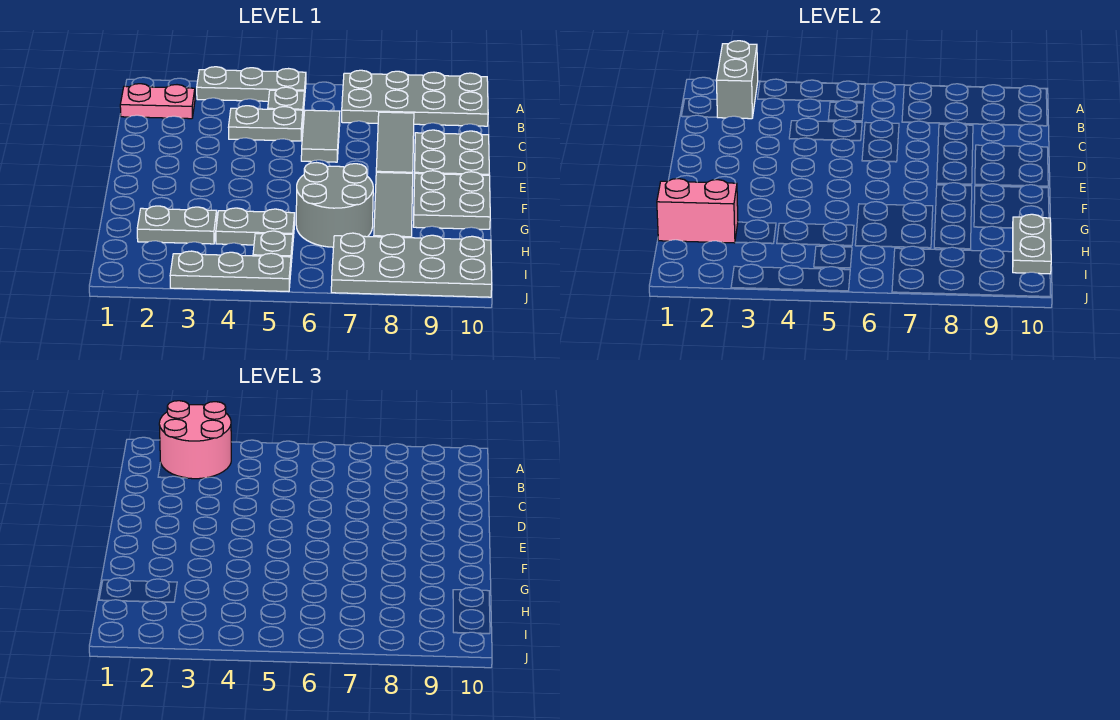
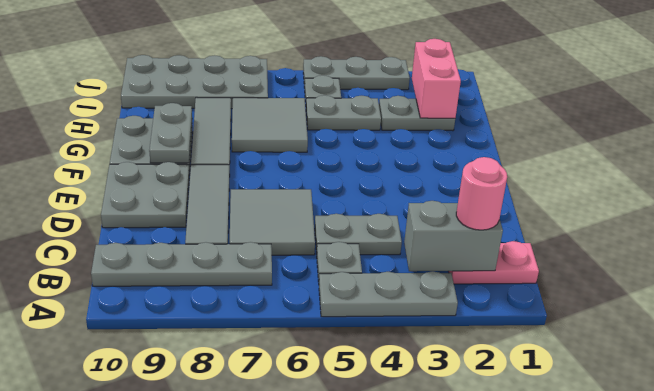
grey 1x2 brick [716,41,758,119] -> grey 1x2 brick turned to [404,201,503,271]
pink 2x2 round brick [159,401,231,479] -> pink 1x1 round brick [456,157,507,230]
grey 2x4 plate [342,70,488,126] -> grey 1x4 plate [91,242,272,286]
grey 1x2 tile [301,110,340,162] -> grey 2x2 tile [230,189,315,255]
grey 2x2 round brick [296,163,373,247] -> grey 2x2 tile [232,98,308,152]
pink 1x2 brick [657,179,738,243] -> pink 1x2 brick turned to [412,39,461,118]
grey 1x2 plate [1013,214,1051,274] -> grey 1x2 plate moved to [149,103,192,163]

